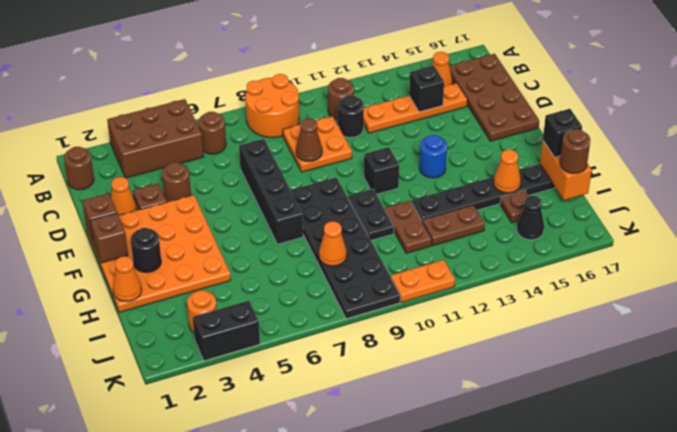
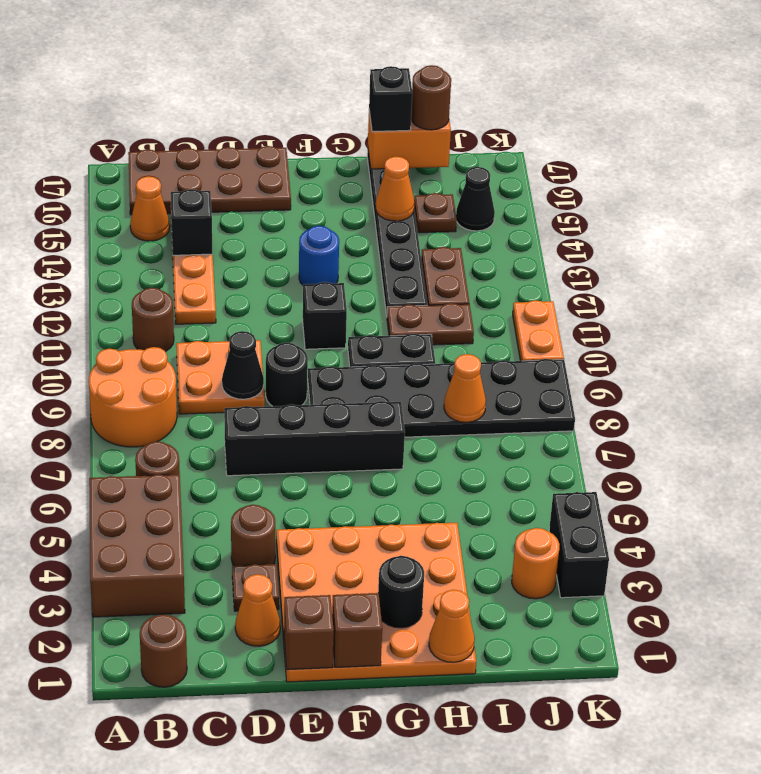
black 1x1 round brick [338,95,364,137] -> black 1x1 round brick moved to [266,343,308,406]
brown 1x1 cone [296,119,322,162] -> black 1x1 cone [222,331,264,399]

